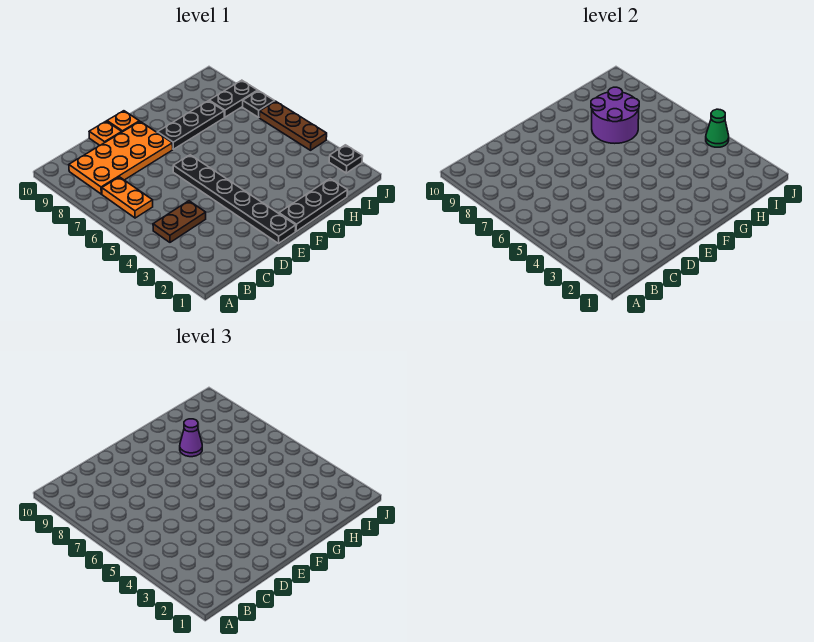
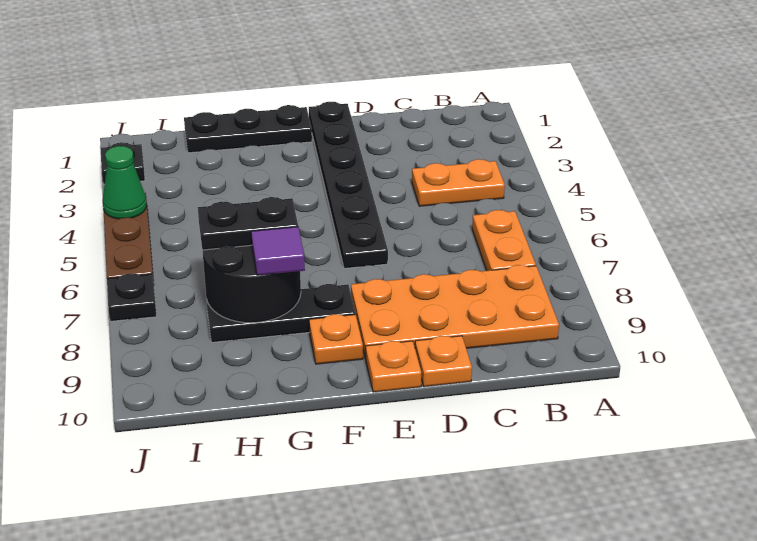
brown 1x2 plate [153,201,206,242] -> orange 1x2 plate [412,159,505,206]
none -> orange 1x1 plate [309,314,363,364]
purple 2x2 round brick [591,87,639,143] -> black 2x2 round brick [202,245,301,323]
purple 1x1 cone [180,419,202,457] -> purple 1x1 tile [251,227,305,275]
black 1x2 plate [209,80,258,117] -> black 1x2 plate moved to [198,197,298,250]

